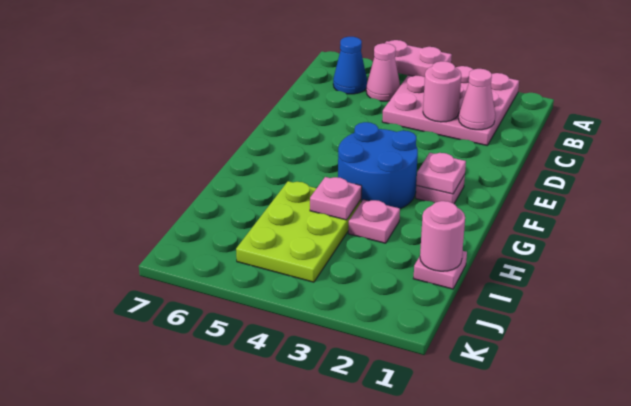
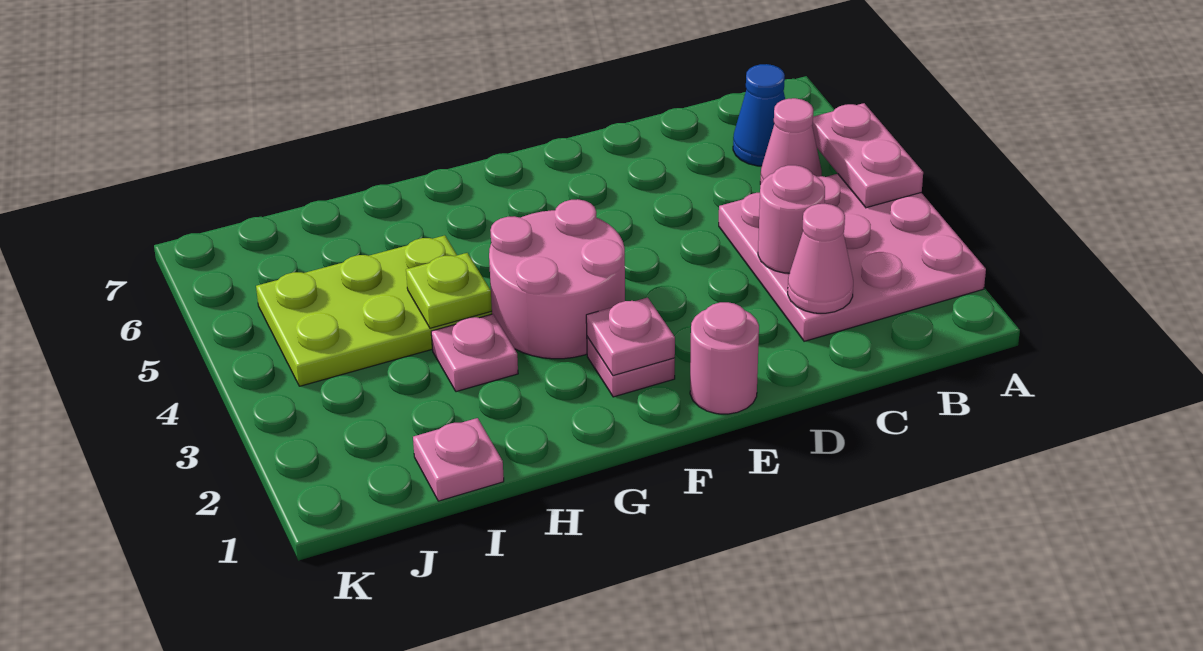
blue 2x2 round brick [338,122,418,209] -> pink 2x2 round brick [489,199,625,359]
pink 1x1 plate [310,177,362,220] -> lime 1x1 plate [406,253,492,328]
pink 1x1 round brick [420,201,465,271] -> pink 1x1 round brick moved to [690,302,759,414]

